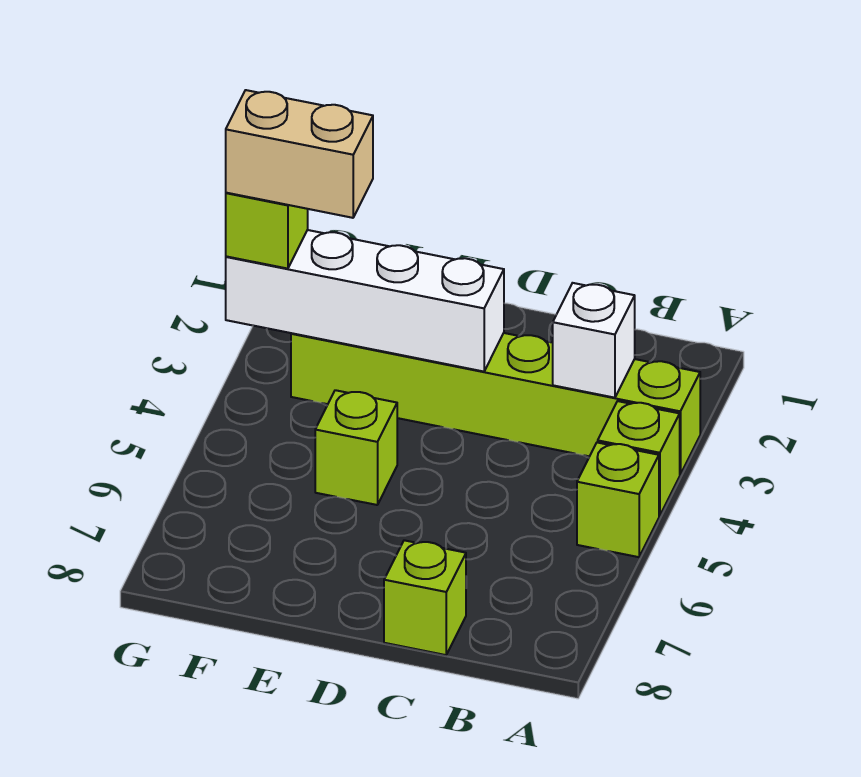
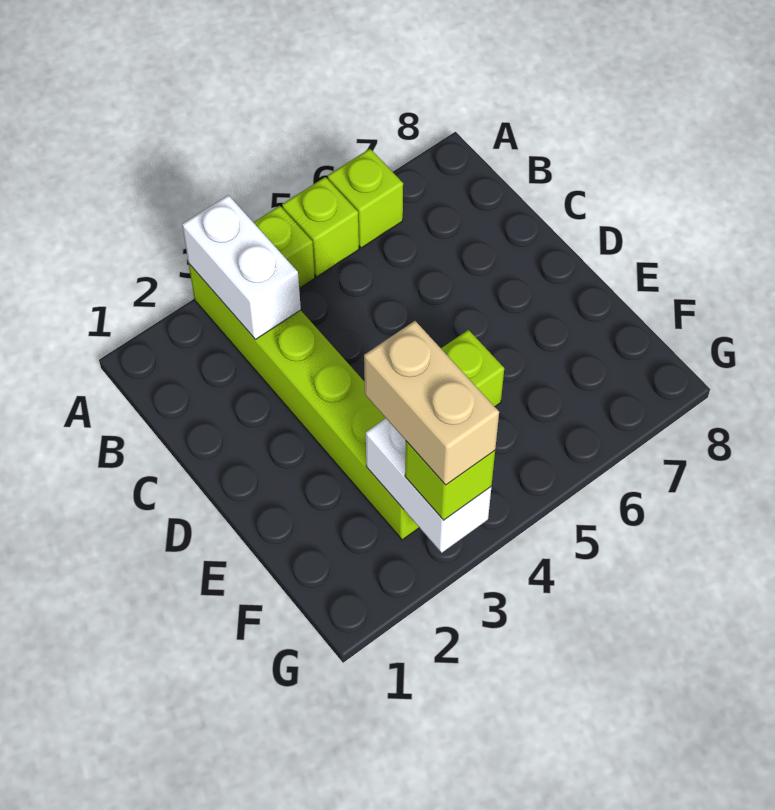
white 1x1 brick [553,283,635,398] -> white 1x2 brick [182,195,301,339]
lime 1x1 brick [384,540,466,655] -> lime 1x1 brick moved to [328,149,403,248]
white 1x4 brick [226,230,504,372] -> white 1x2 brick [366,419,491,553]

